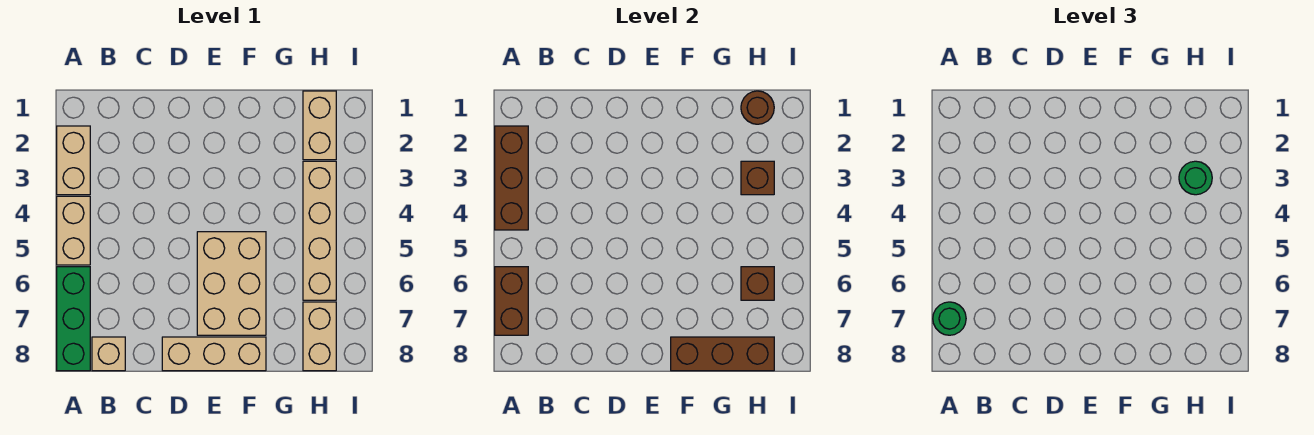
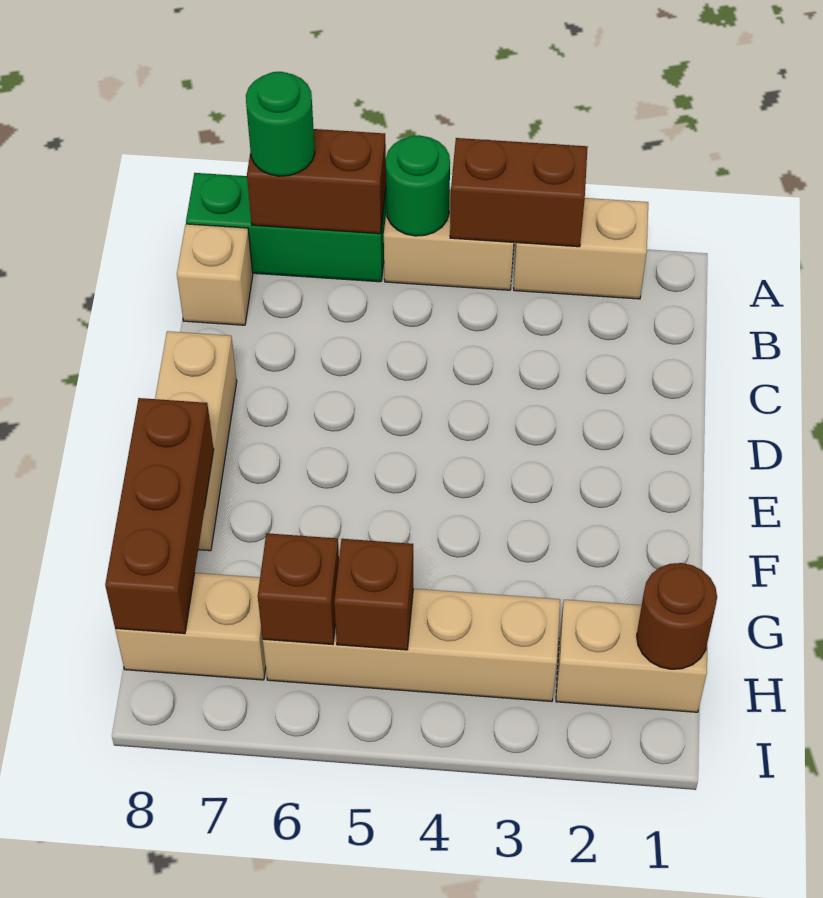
brown 1x3 brick [495,126,528,230] -> brown 1x2 brick [450,138,588,247]
tan 2x3 brick [197,232,266,335] -> none
brown 1x1 brick [741,161,774,195] -> brown 1x1 brick moved to [334,539,413,650]
green 1x1 round brick [1179,161,1212,195] -> green 1x1 round brick moved to [386,135,450,236]

